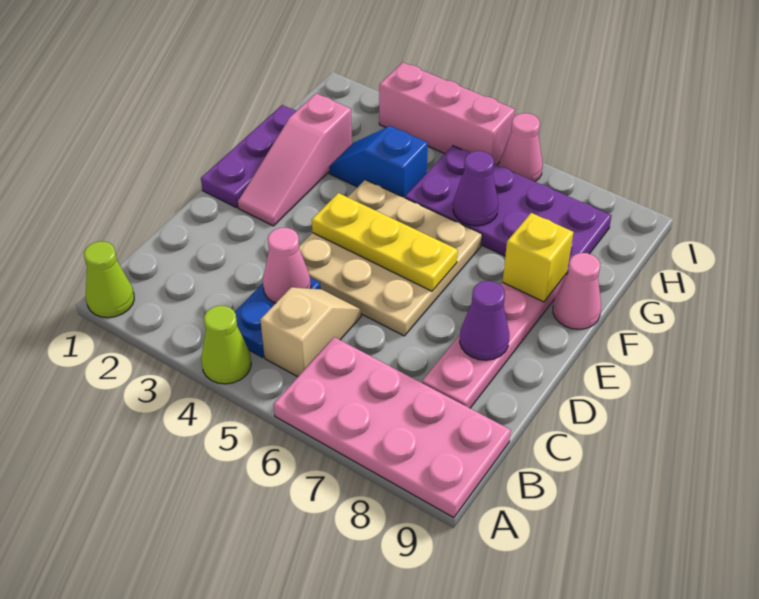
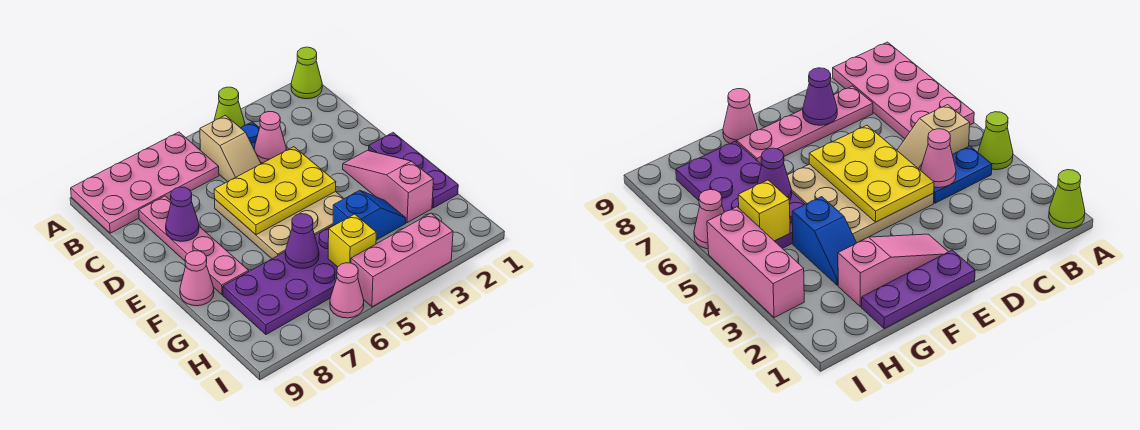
yellow 1x3 plate [312,193,458,291] -> yellow 2x3 plate [214,147,336,235]
yellow 1x1 brick [503,213,573,302] -> yellow 1x1 brick moved to [328,214,376,267]

